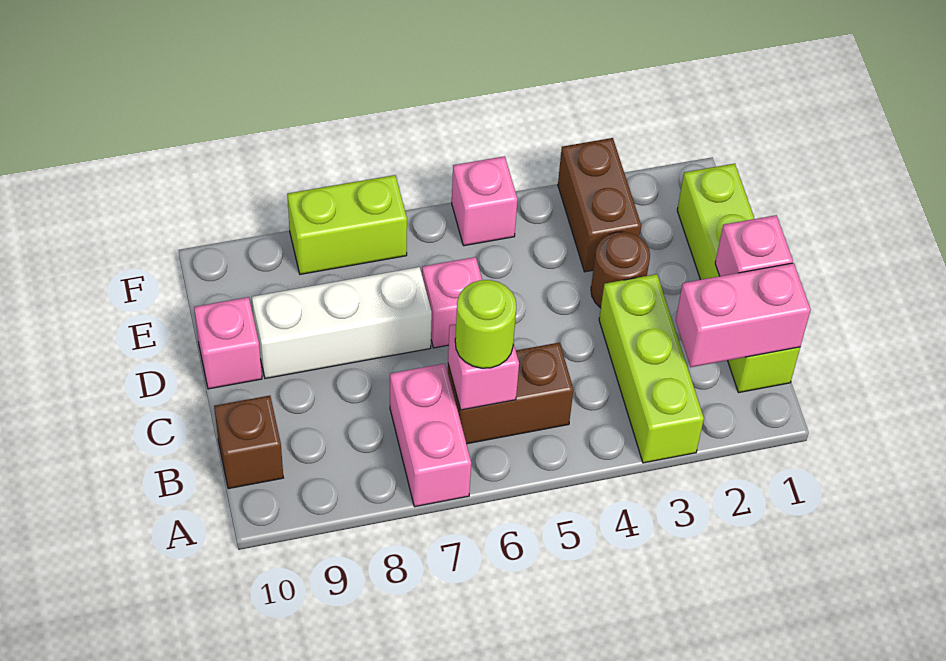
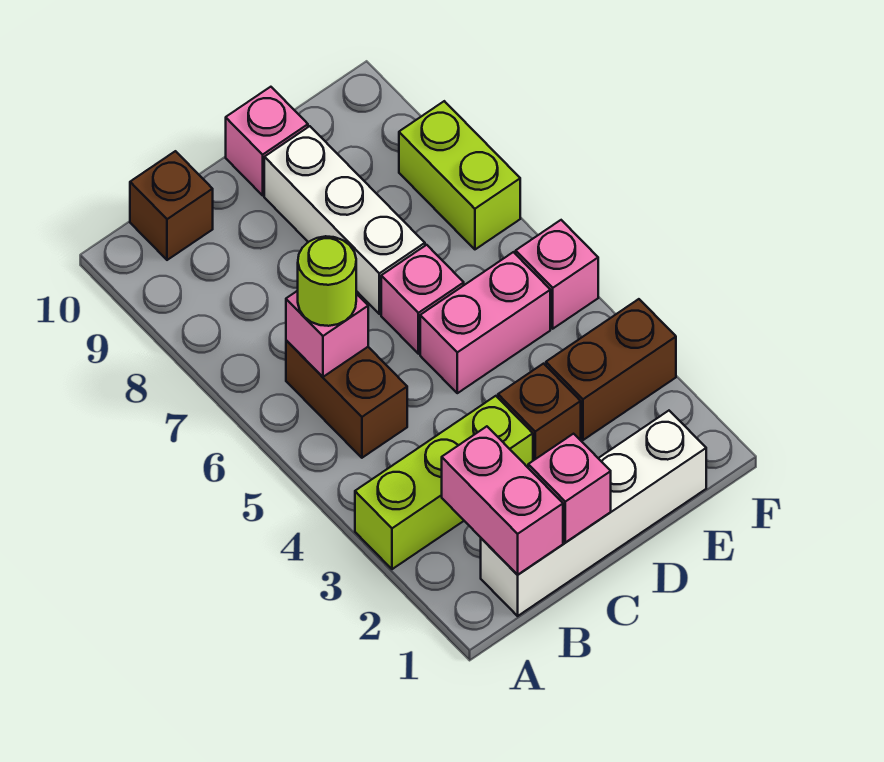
pink 1x2 brick [390,363,471,507] -> pink 1x2 brick moved to [420,252,550,393]
lime 1x4 brick [677,164,800,393] -> white 1x4 brick [481,411,706,616]
brown 1x1 round brick [591,232,650,308] -> brown 1x1 brick [498,364,581,461]

